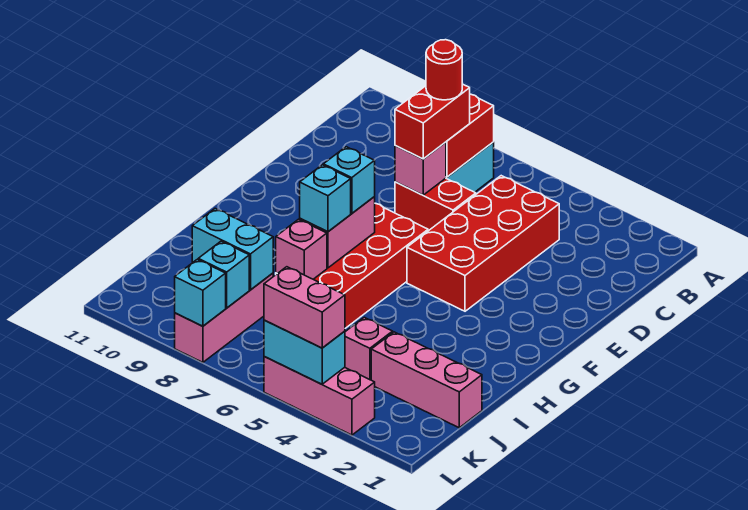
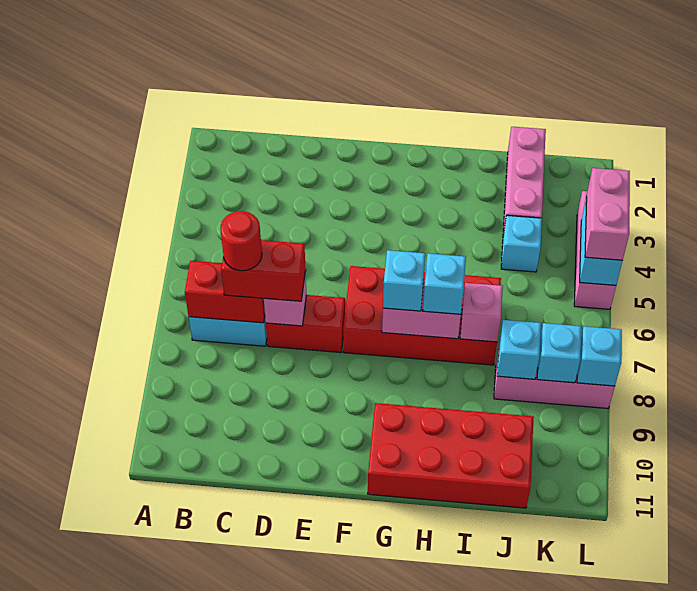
red 2x4 brick [407,176,559,311] -> red 2x4 brick moved to [368,403,534,508]
red 1x2 brick [395,178,476,231] -> red 1x2 brick turned to [266,295,345,352]
pink 1x1 brick [345,317,393,380] -> cyan 1x1 brick [501,215,542,272]
cyan 1x2 brick [192,209,273,290] -> cyan 1x1 brick [497,320,541,379]

